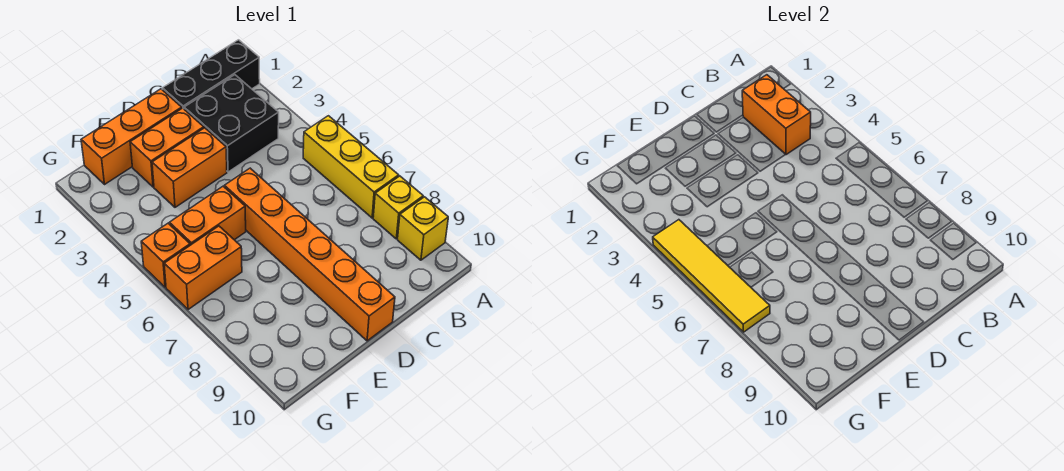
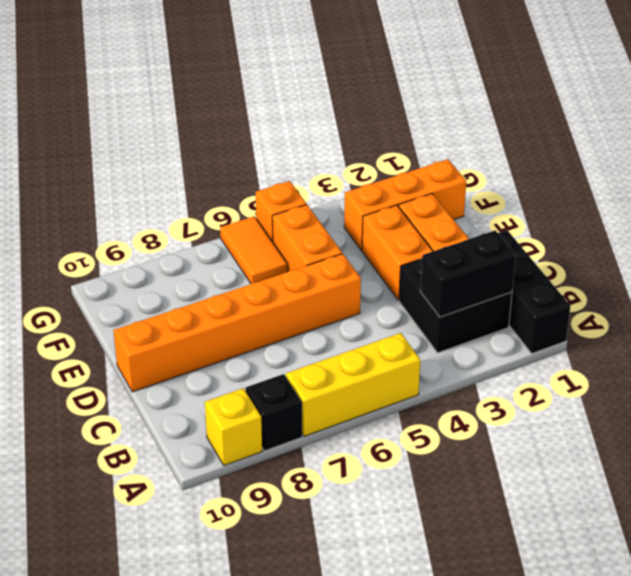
yellow 1x1 brick [373,176,423,239] -> black 1x1 brick [246,374,302,451]
orange 1x2 brick [742,75,811,155] -> black 1x2 brick [420,230,516,317]
orange 1x3 brick [81,89,182,184] -> orange 1x3 brick turned to [344,159,466,250]
orange 1x2 brick [164,226,242,310] -> orange 1x2 tile [220,216,288,283]
yellow 1x4 tile [653,220,770,332] -> none

